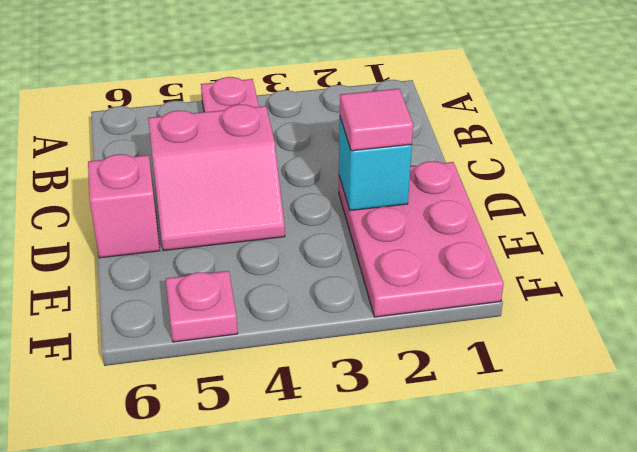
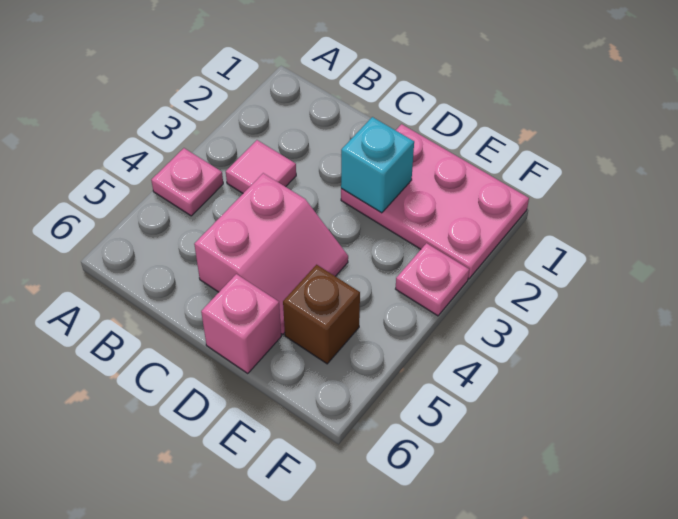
pink 1x1 tile [340,89,413,151] -> pink 1x1 tile moved to [226,140,296,193]
none -> brown 1x1 brick [283,265,360,364]
pink 1x1 plate [166,271,238,342] -> pink 1x1 plate moved to [396,243,469,316]

